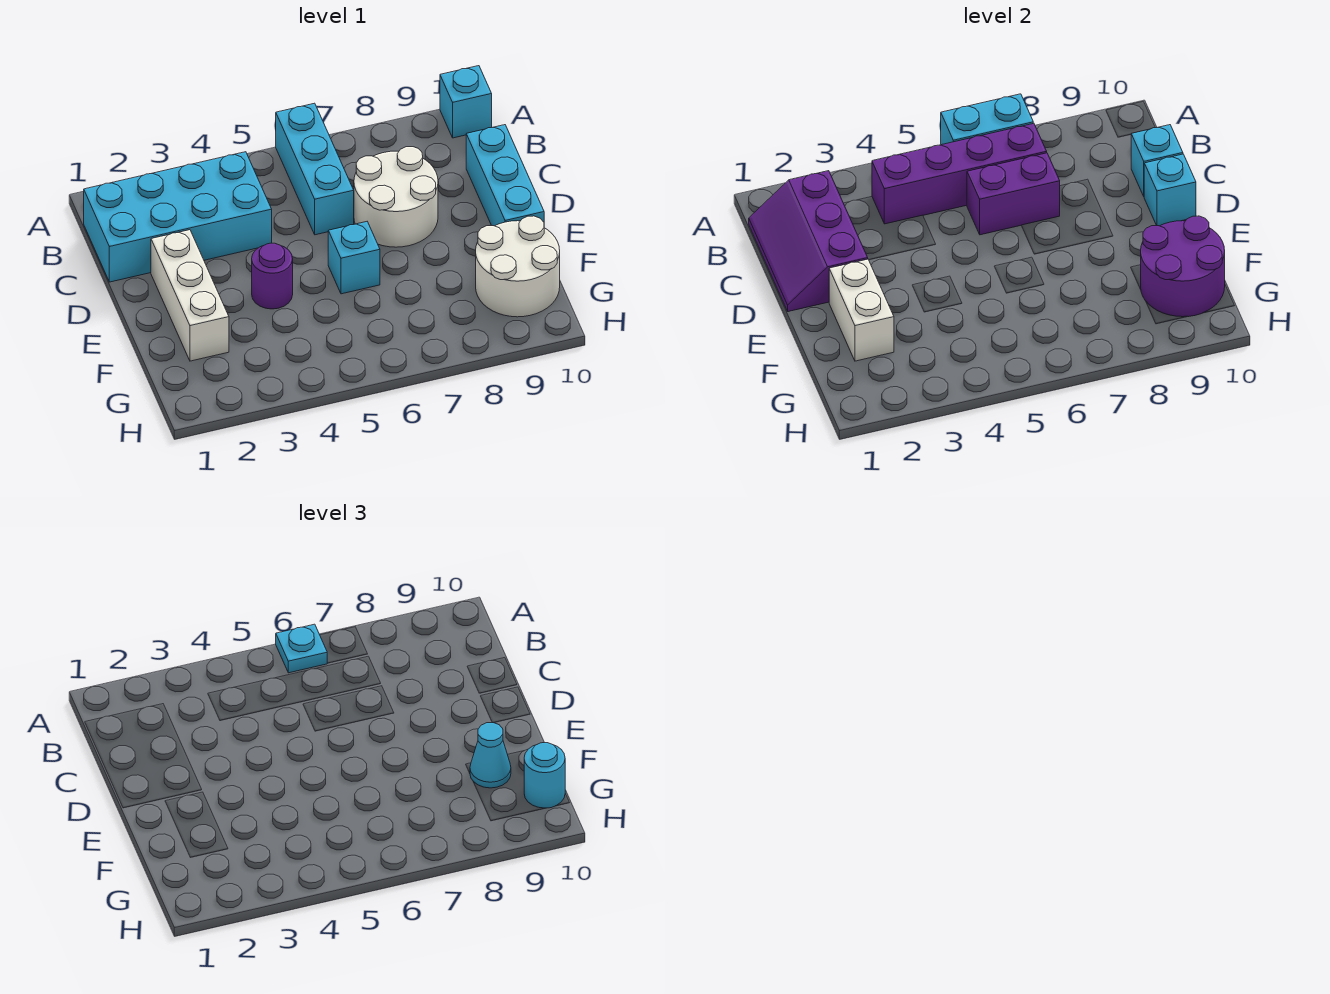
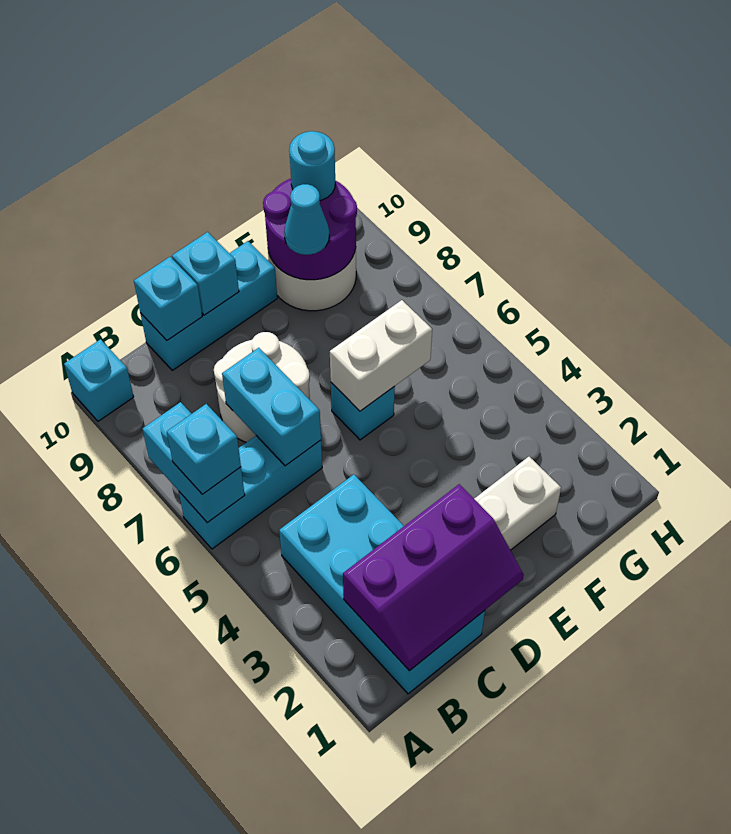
cyan 1x1 plate [276,624,327,673] -> cyan 1x1 brick [167,404,241,494]
purple 1x4 brick [872,123,1047,224] -> none
purple 1x2 brick [967,153,1060,235] -> cyan 1x2 brick [222,348,321,466]
white 1x2 brick [829,259,894,361] -> white 1x2 brick moved to [330,300,432,411]
purple 1x1 round brick [252,243,293,309] -> none

